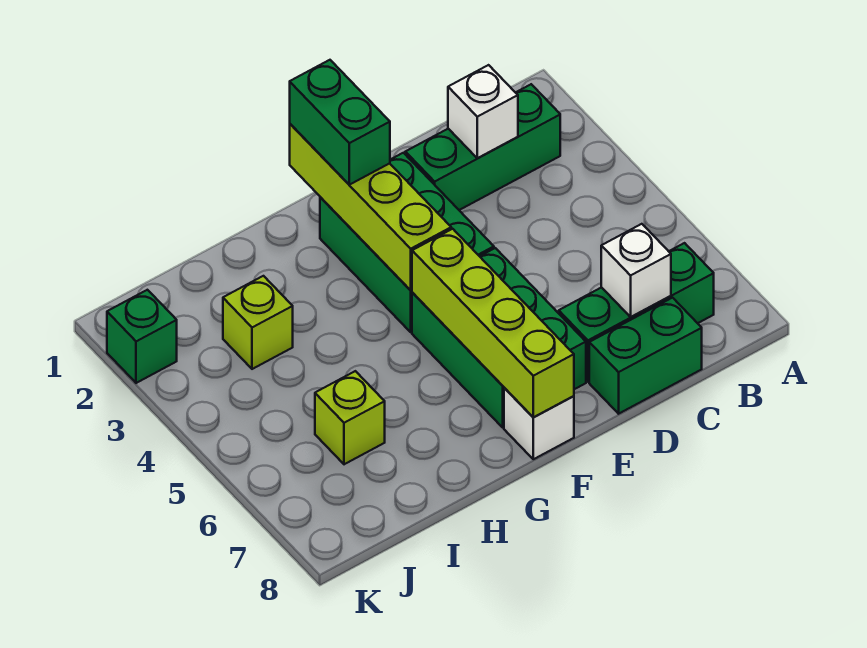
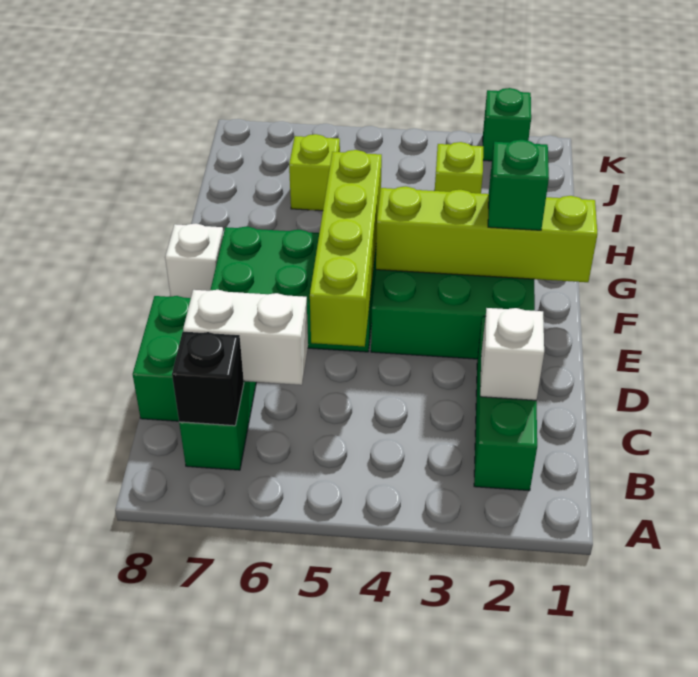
none -> black 1x1 brick [172,332,244,426]
white 1x1 brick [601,224,671,317] -> white 1x2 brick [183,290,308,385]
green 1x2 brick [290,60,390,185] -> green 1x1 brick [488,140,549,230]
lime 1x4 brick [412,229,574,417] -> lime 1x4 brick turned to [310,150,382,347]

